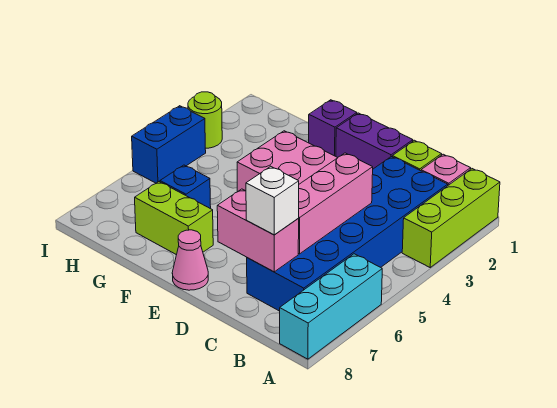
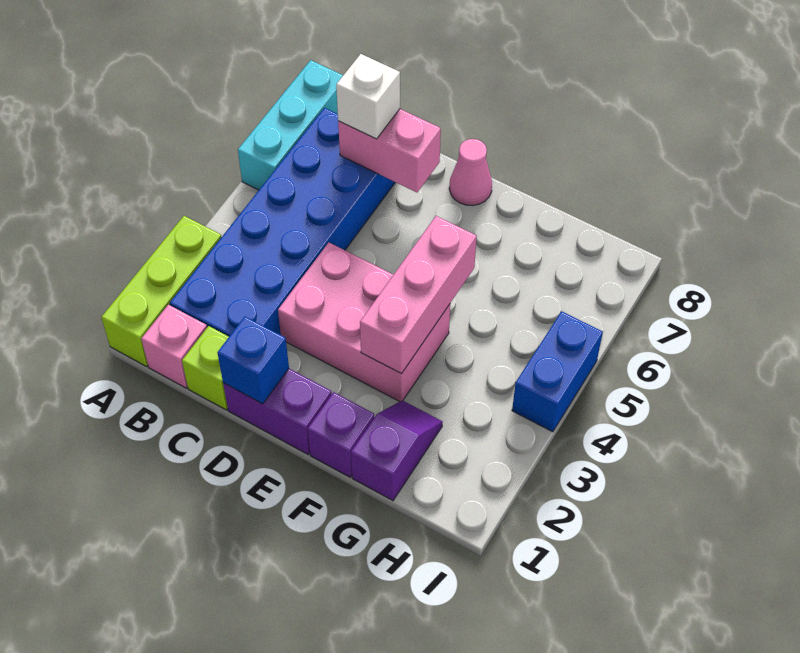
pink 1x3 brick [298,153,373,254] -> pink 1x3 brick moved to [360,216,477,374]
lime 1x2 brick [135,182,213,255] -> none
none -> purple 1x2 slope [351,400,443,501]
blue 1x1 brick [160,165,211,209] -> blue 1x1 brick moved to [217,317,289,404]
lime 1x1 round brick [188,92,222,148] -> none

